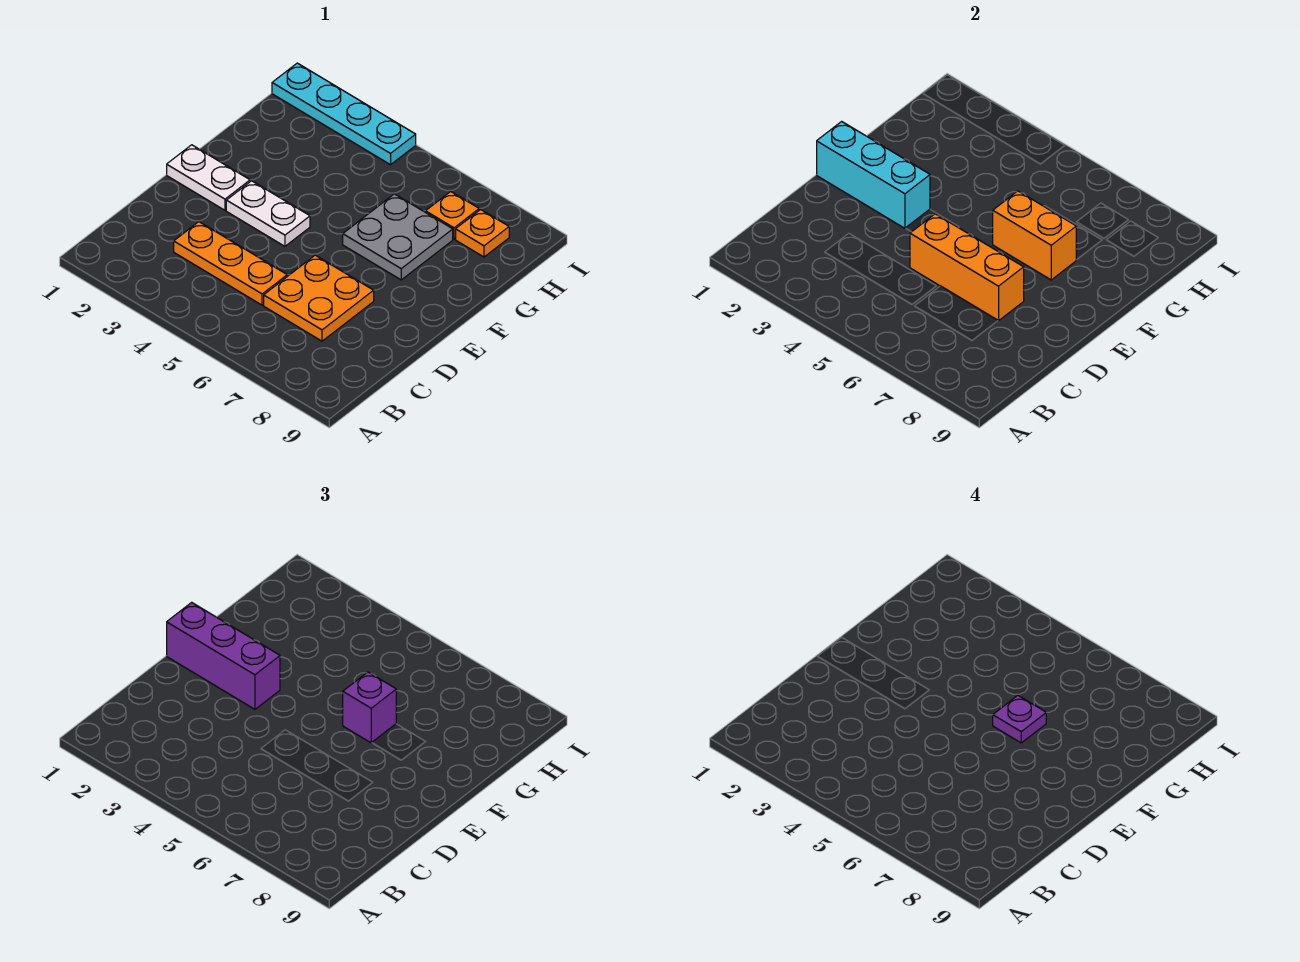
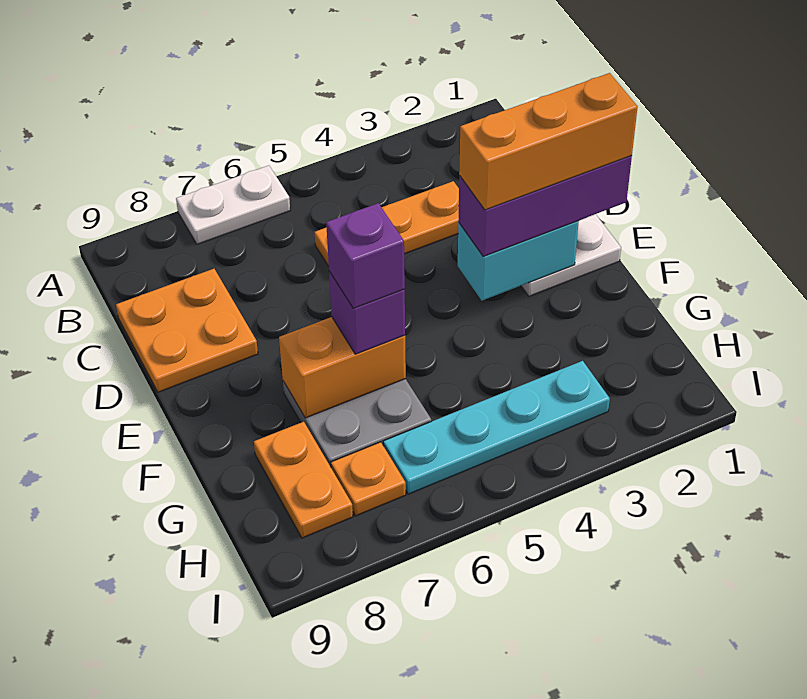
orange 2x2 plate [264,255,374,341] -> orange 2x2 plate moved to [116,269,258,392]
orange 1x3 brick [910,214,1024,321] -> orange 1x3 brick moved to [459,73,638,210]
cyan 1x3 brick [817,121,930,228] -> cyan 1x2 brick [458,221,579,301]
white 1x2 plate [226,181,310,246] -> white 1x2 plate moved to [176,165,290,244]
purple 1x1 plate [993,696,1046,743] -> purple 1x1 brick [326,203,405,308]
orange 1x1 plate [456,209,509,257] -> orange 1x2 plate [254,422,353,538]
cyan 1x4 plate [272,63,416,165] -> cyan 1x4 plate moved to [383,361,610,494]

